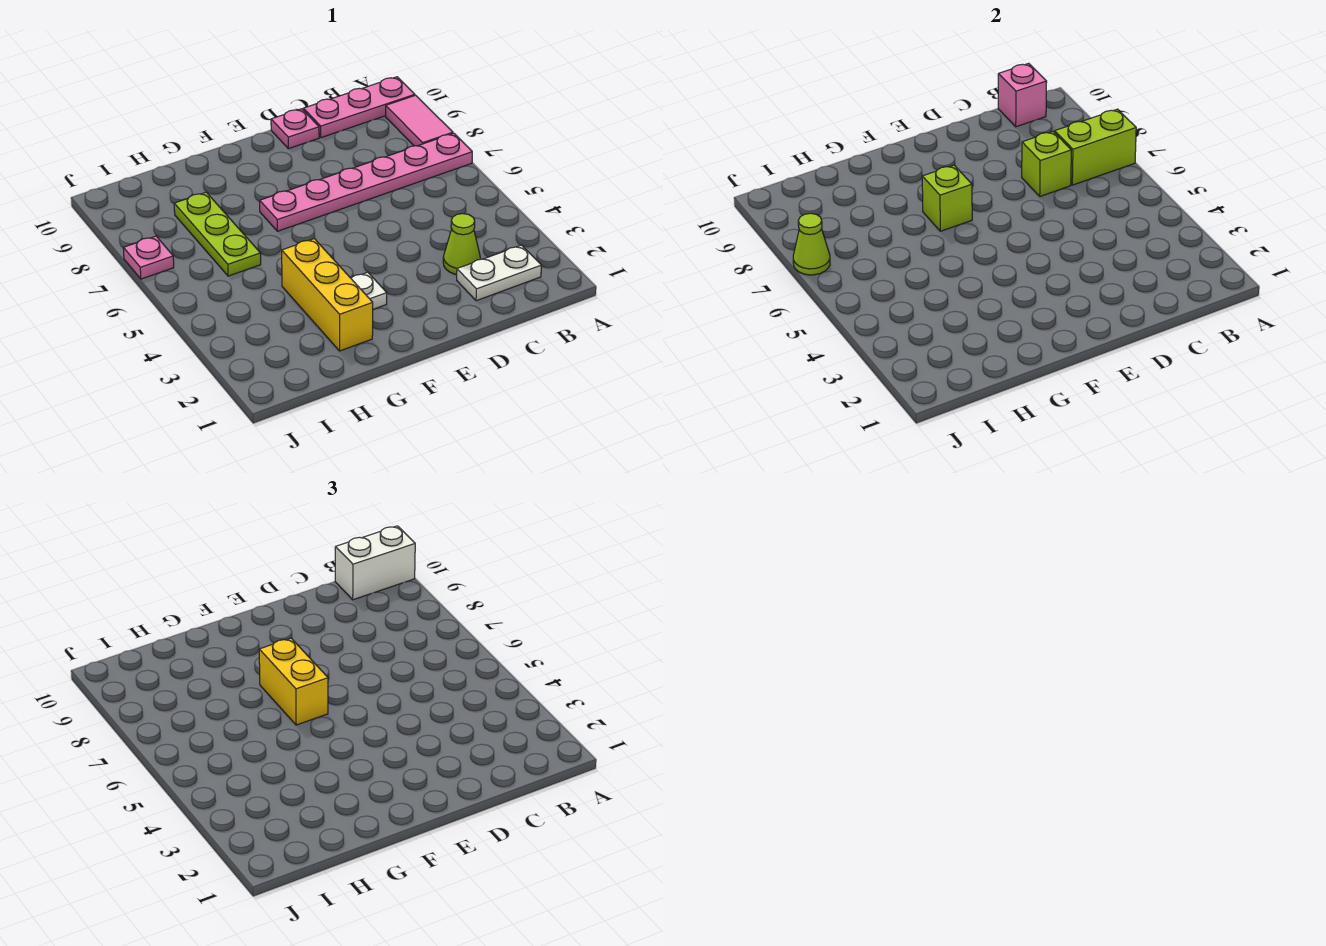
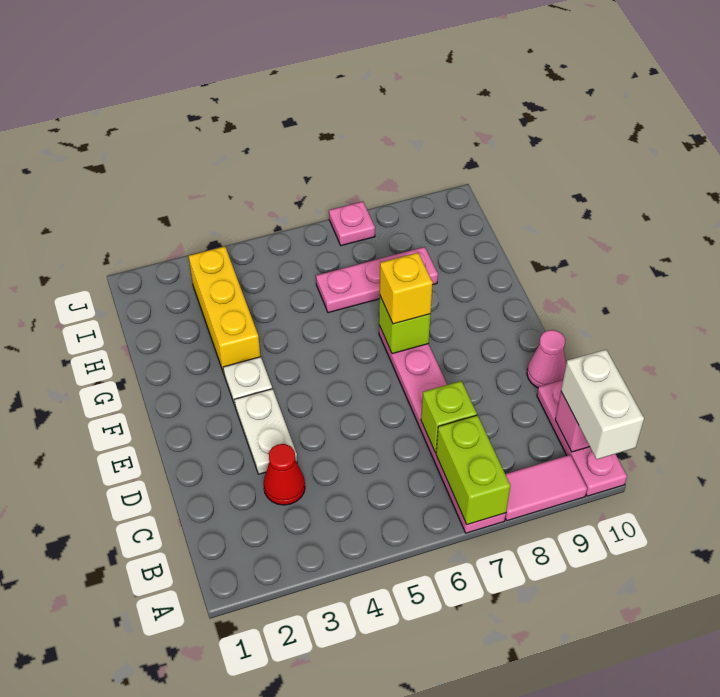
white 1x2 plate [457,245,542,301] -> white 1x2 plate moved to [235,389,297,474]
lime 1x1 cone [443,214,480,274] -> red 1x1 cone [264,444,305,505]
pink 1x1 plate [271,109,319,149] -> pink 1x1 cone [527,330,566,388]
yellow 1x2 brick [259,638,328,725] -> yellow 1x1 brick [380,253,433,324]
yellow 1x3 brick [282,239,373,351] -> yellow 1x3 brick turned to [189,246,260,373]
lime 1x3 plate [174,192,261,276] -> pink 1x3 plate [316,247,438,313]
lime 1x1 cone [793,213,830,275] -> none

